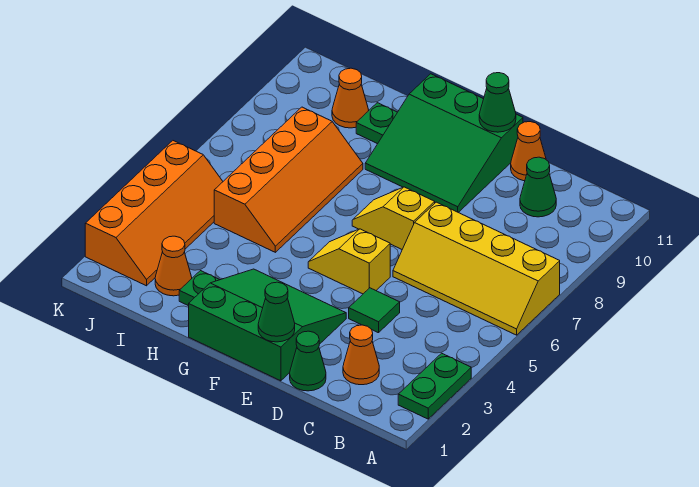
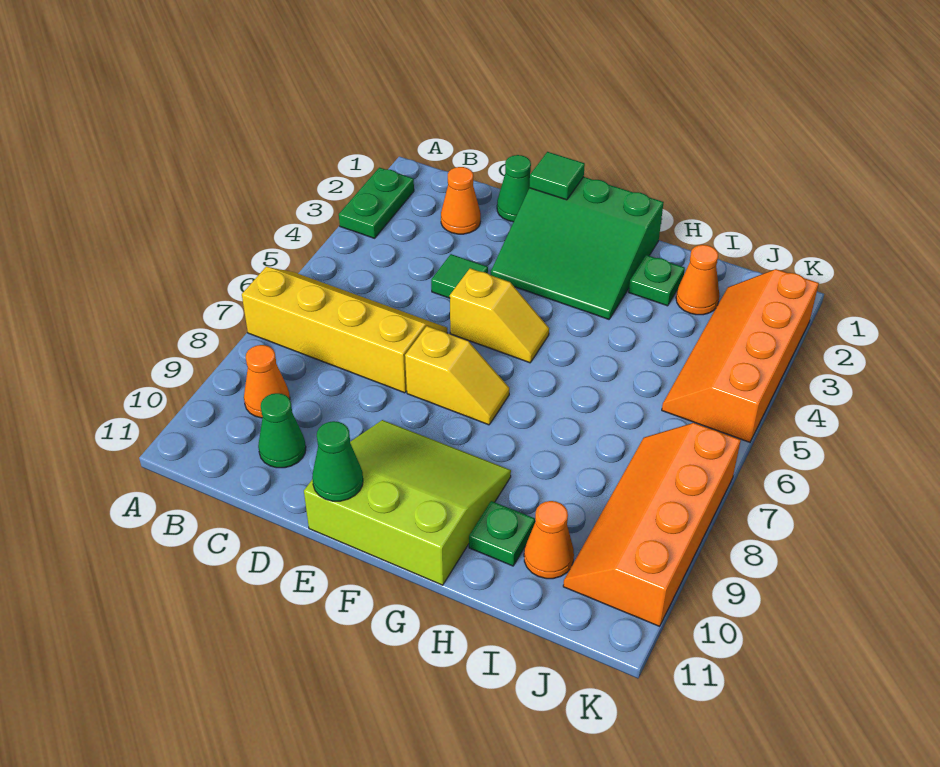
orange 1x1 cone [511,122,546,181] -> orange 1x1 cone moved to [244,345,290,418]
green 1x1 cone [258,282,295,342] -> green 1x1 tile [529,152,585,200]
green 3x3 slope [365,74,523,212] -> lime 3x3 slope [304,420,511,585]
orange 2x4 slope [214,107,363,252] -> orange 2x4 slope moved to [563,423,741,626]

